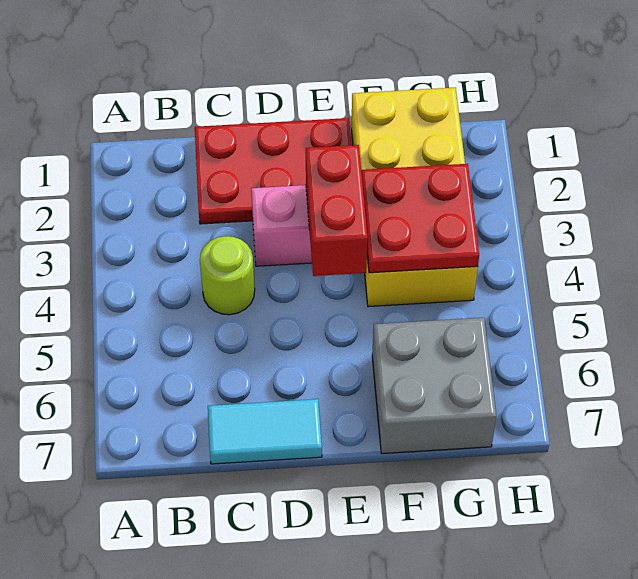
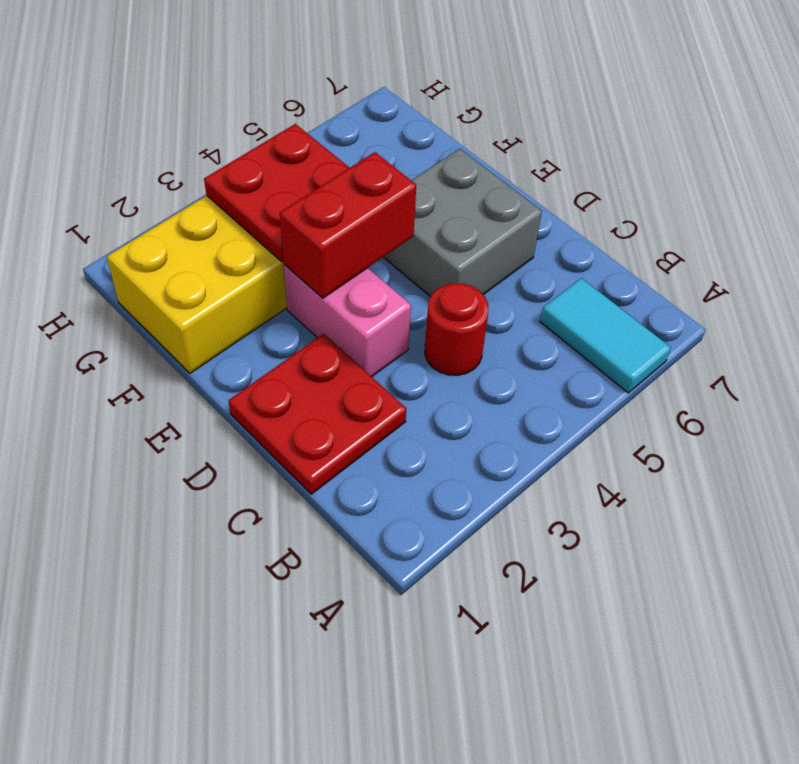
red 2x3 plate [195,118,352,224] -> red 2x2 plate [228,334,406,494]
lime 1x1 round brick [200,236,255,315] -> red 1x1 round brick [425,283,488,375]
cyan 1x2 tile [208,399,322,464] -> cyan 1x2 tile moved to [540,278,671,393]
grey 2x2 brick [372,318,496,454] -> grey 2x2 brick moved to [384,149,542,297]

